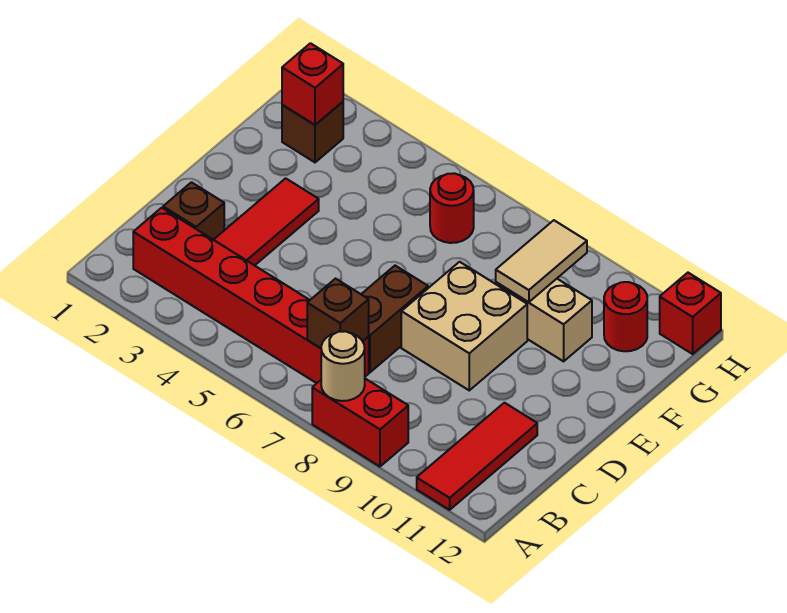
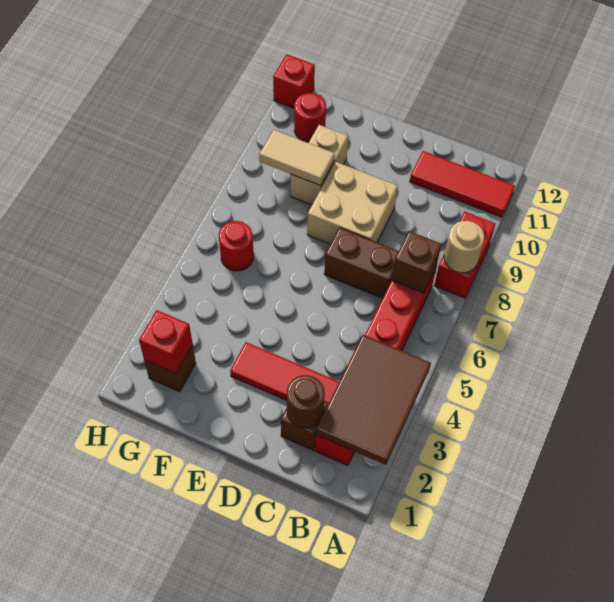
none -> brown 2x3 tile [316,335,431,465]
none -> brown 1x1 round brick [287,375,325,428]

